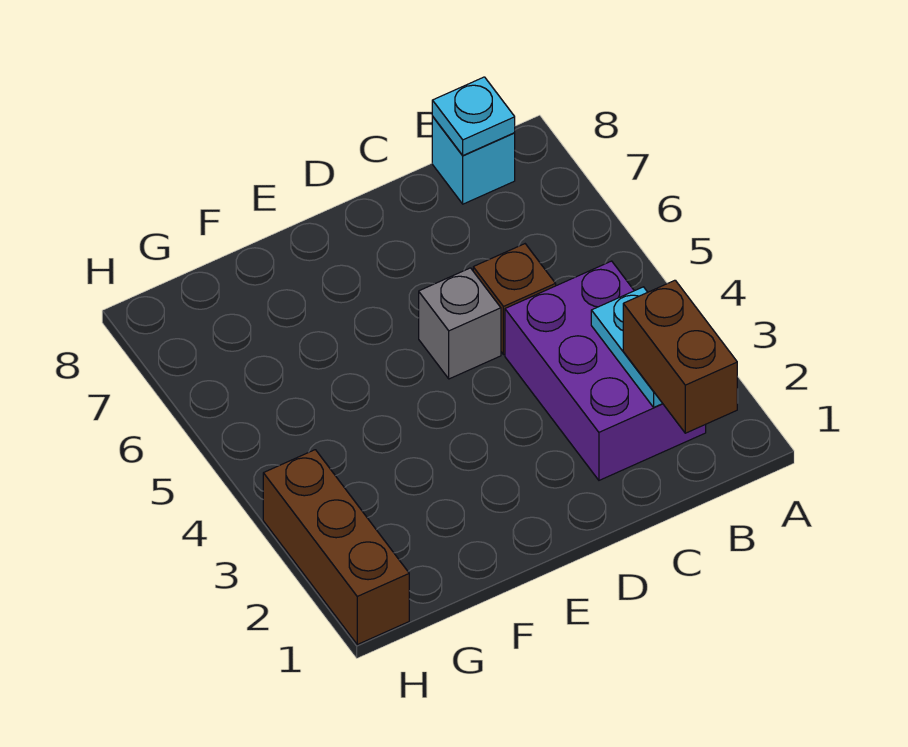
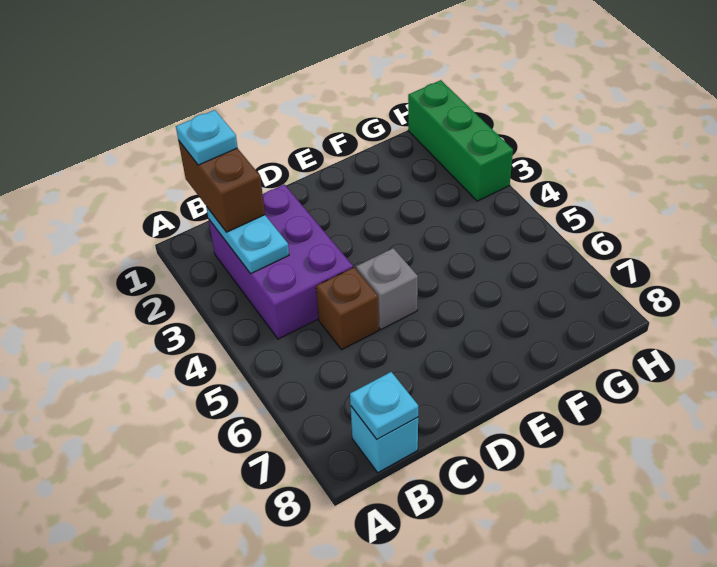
none -> cyan 1x1 plate [176,110,238,165]
brown 1x3 brick [263,450,409,645] -> green 1x3 brick [408,80,513,201]

